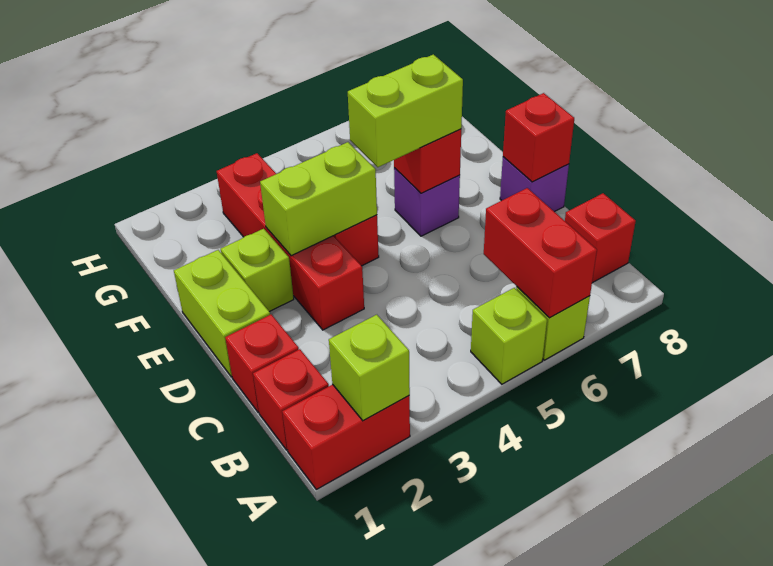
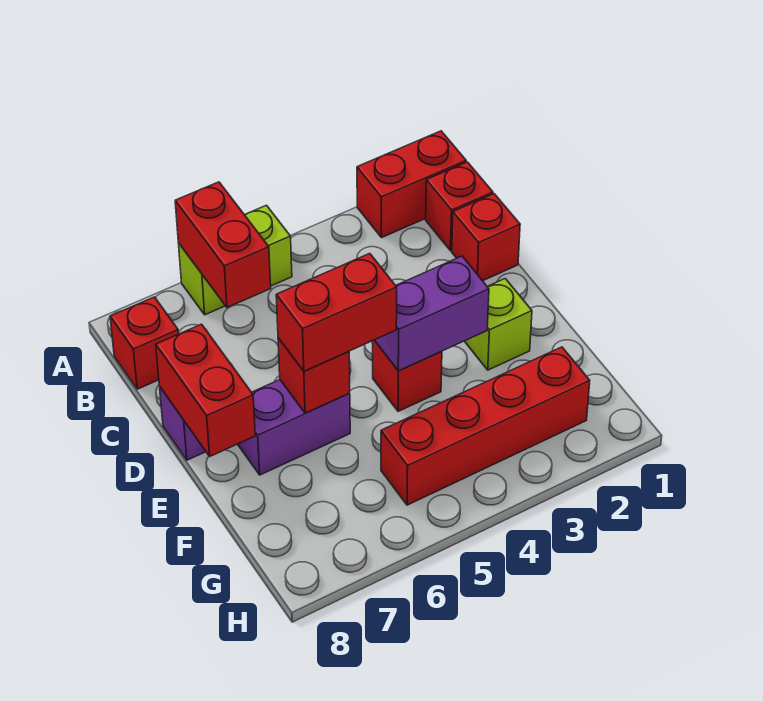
lime 1x1 brick [329,315,410,421] -> none
lime 1x2 brick [174,250,270,377] -> none
red 1x4 brick [217,153,364,330] -> red 1x4 brick turned to [381,347,590,505]
red 1x1 brick [503,93,574,182] -> red 1x2 brick [156,324,255,456]
lime 1x2 brick [260,142,377,256] -> purple 1x2 brick [375,256,489,371]
lime 1x2 brick [348,54,463,167] -> red 1x2 brick [276,253,397,371]
purple 1x1 brick [394,168,460,236] -> purple 1x2 brick [238,380,350,475]

